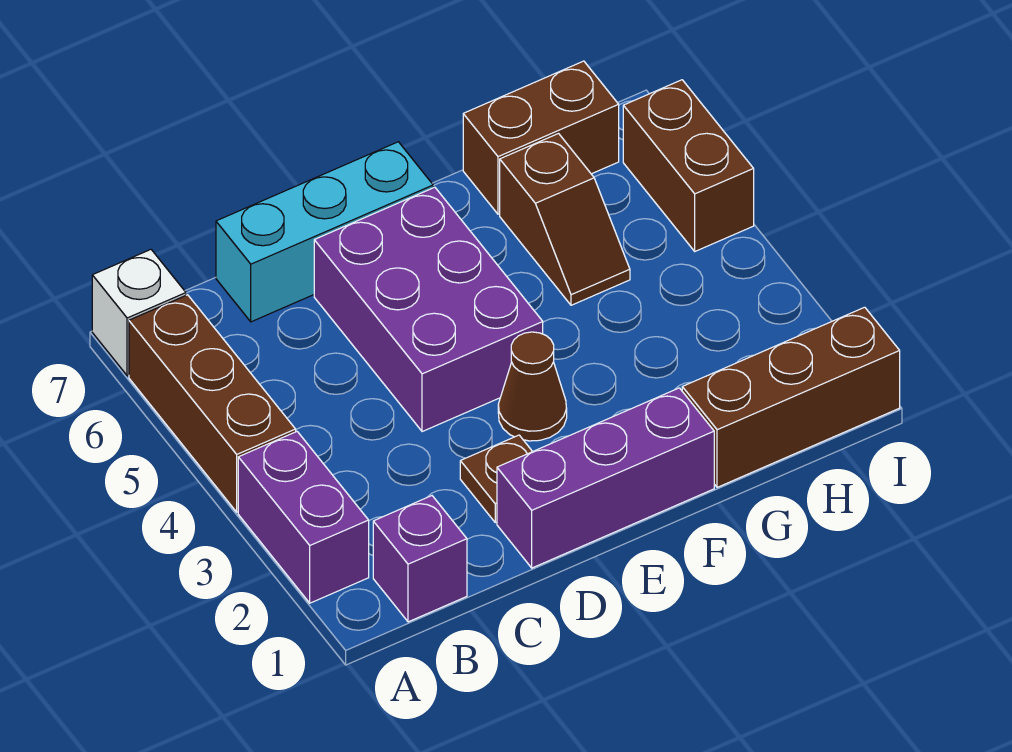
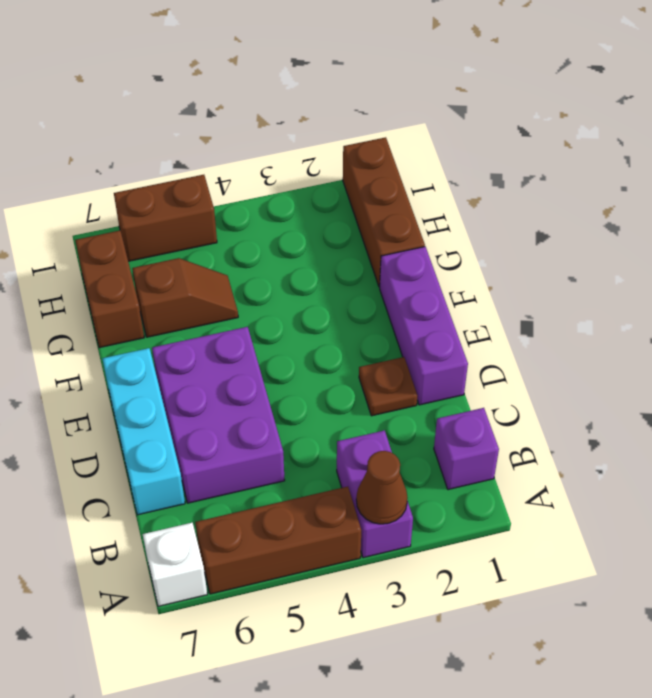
purple 1x2 brick [238,432,369,603] -> purple 1x2 brick turned to [337,430,413,558]
purple 2x3 brick [314,187,543,432] -> purple 2x3 brick turned to [152,327,285,503]
brown 1x1 cone [498,332,567,441] -> brown 1x1 cone moved to [356,451,407,524]

